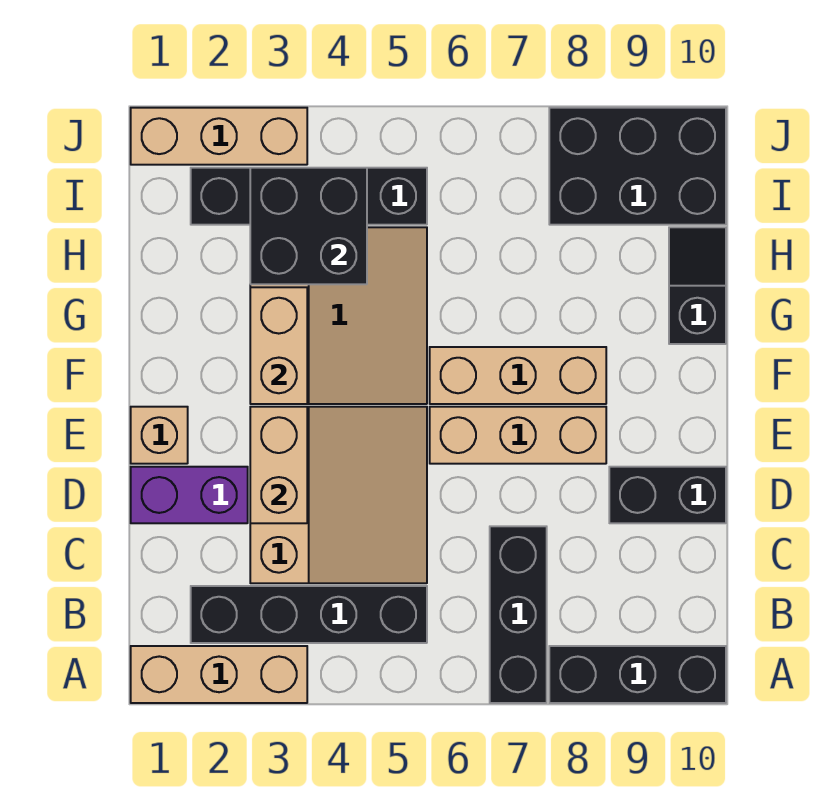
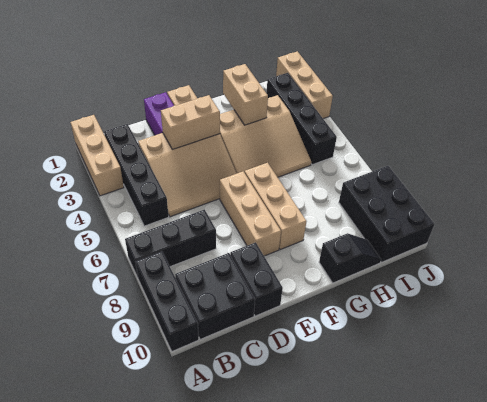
tan 1x2 brick [250,287,307,404] -> tan 1x2 brick turned to [223,64,268,125]
black 2x2 brick [250,168,367,284] -> black 2x2 brick moved to [175,253,255,340]

